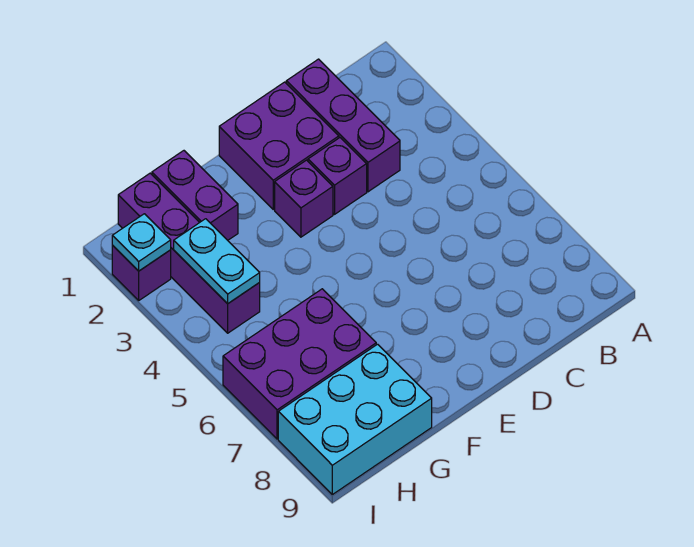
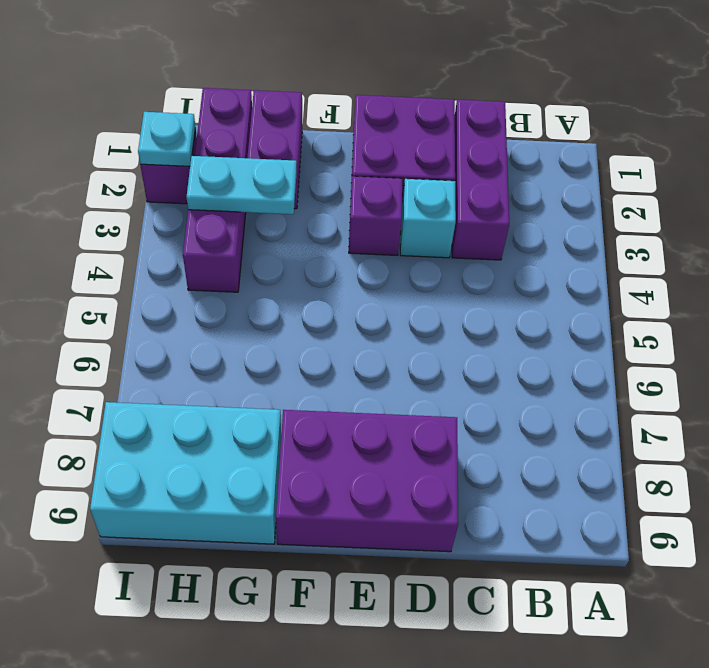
purple 1x1 brick [308,138,367,214] -> cyan 1x1 brick [400,179,456,258]
purple 2x3 brick [223,289,376,439] -> purple 2x3 brick moved to [276,410,458,552]
cyan 1x2 plate [174,219,260,304] -> cyan 1x2 plate turned to [186,156,297,214]

